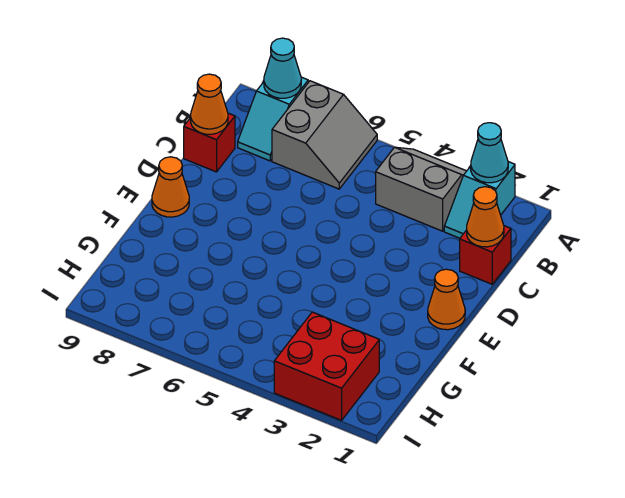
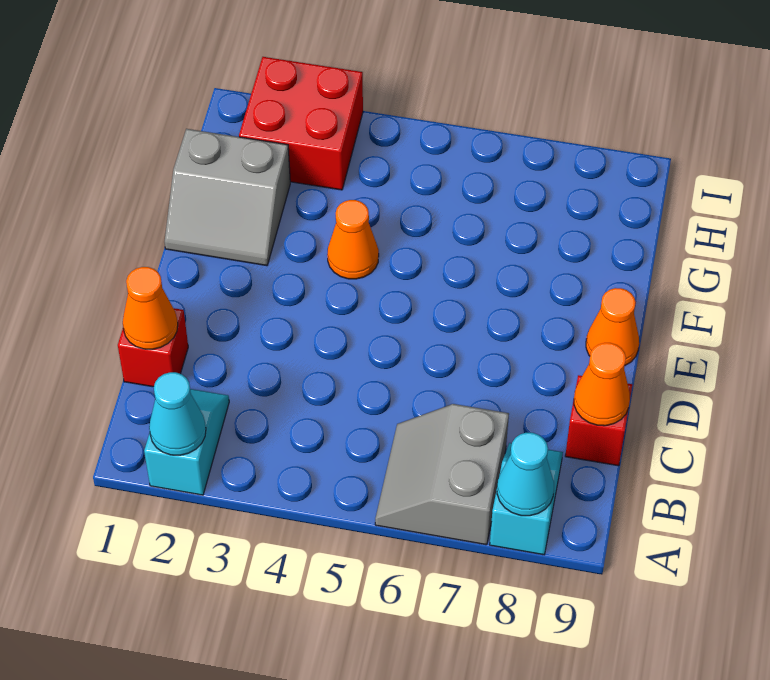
grey 2x2 slope [376,147,466,231] -> grey 2x2 slope moved to [165,129,290,266]
orange 1x1 cone [428,269,465,330] -> orange 1x1 cone moved to [327,200,379,279]

